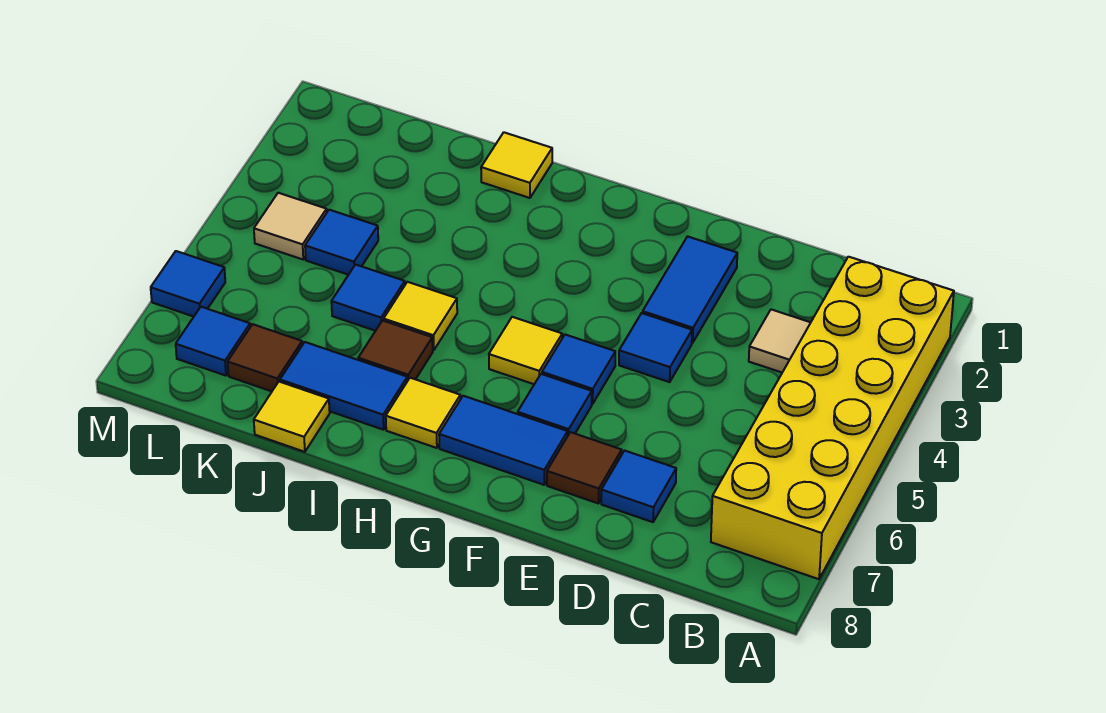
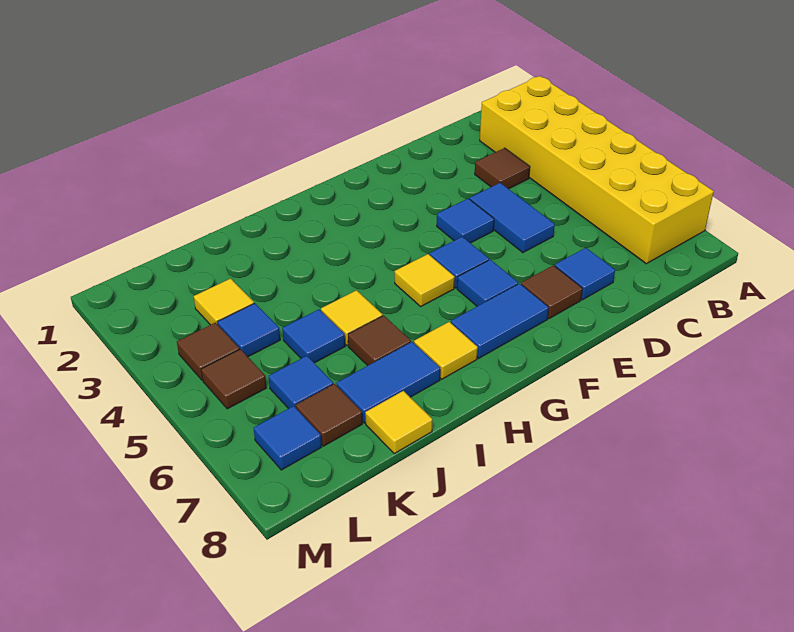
tan 1x1 tile [749,309,811,372] -> brown 1x1 tile [475,148,530,189]
blue 1x2 tile [643,236,737,343] -> blue 1x2 tile moved to [470,183,555,253]
yellow 1x1 tile [481,132,552,198] -> yellow 1x1 tile moved to [194,278,254,325]
tan 1x1 tile [254,193,327,259] -> brown 1x1 tile [177,323,239,380]
none -> brown 1x1 tile [201,349,266,409]
blue 1x1 tile [151,251,225,317] -> blue 1x1 tile moved to [269,356,333,409]

